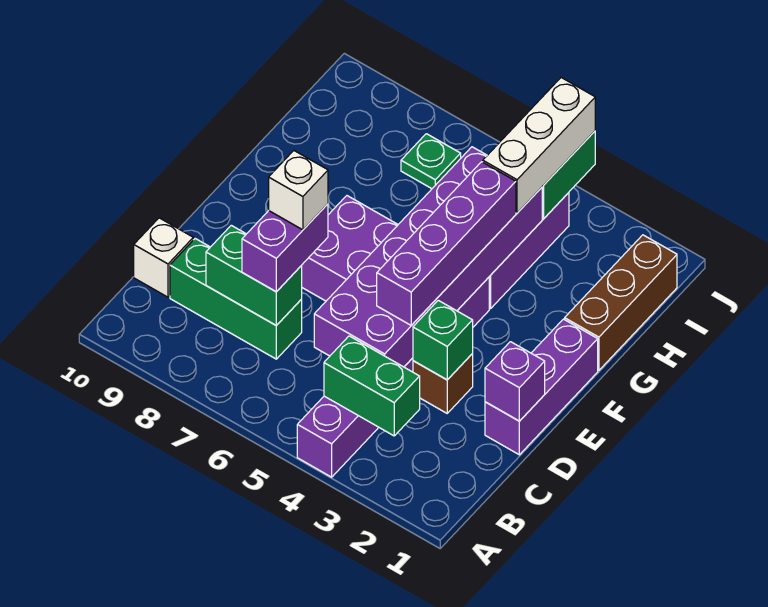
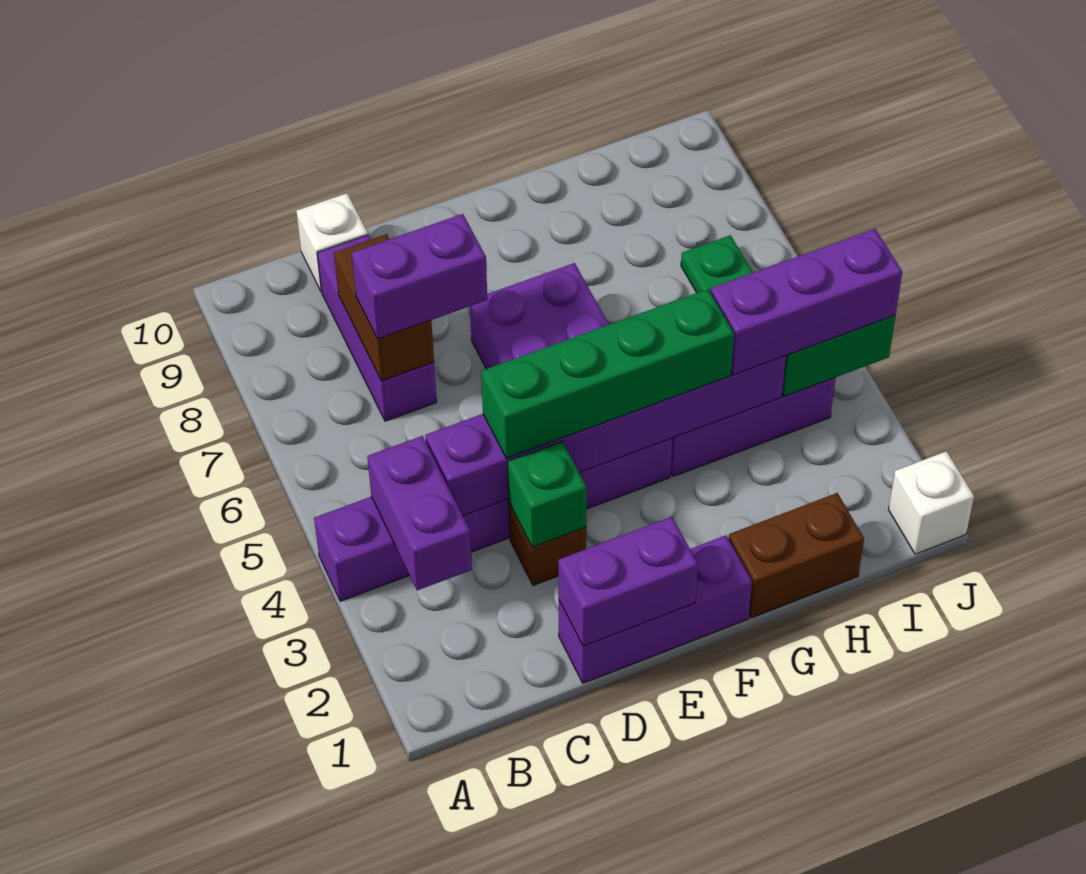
green 1x2 brick [324,336,420,436] -> purple 1x2 brick [367,436,472,590]
purple 2x6 brick [314,147,542,367] -> purple 1x6 brick [425,356,786,516]
green 1x3 brick [170,239,302,359] -> purple 1x3 brick [317,235,437,421]
green 1x2 brick [206,225,302,325] -> brown 1x2 brick [334,234,434,381]
purple 1x1 brick [485,342,545,421] -> purple 1x2 brick [558,517,698,646]
purple 1x4 brick [377,162,516,325] -> green 1x4 brick [481,289,734,458]
white 1x1 brick [269,151,328,230] -> white 1x1 brick moved to [888,451,974,554]
brown 1x3 brick [565,235,677,370] -> brown 1x2 brick [729,493,864,618]
white 1x3 brick [483,78,595,213] -> purple 1x3 brick [711,229,902,375]

